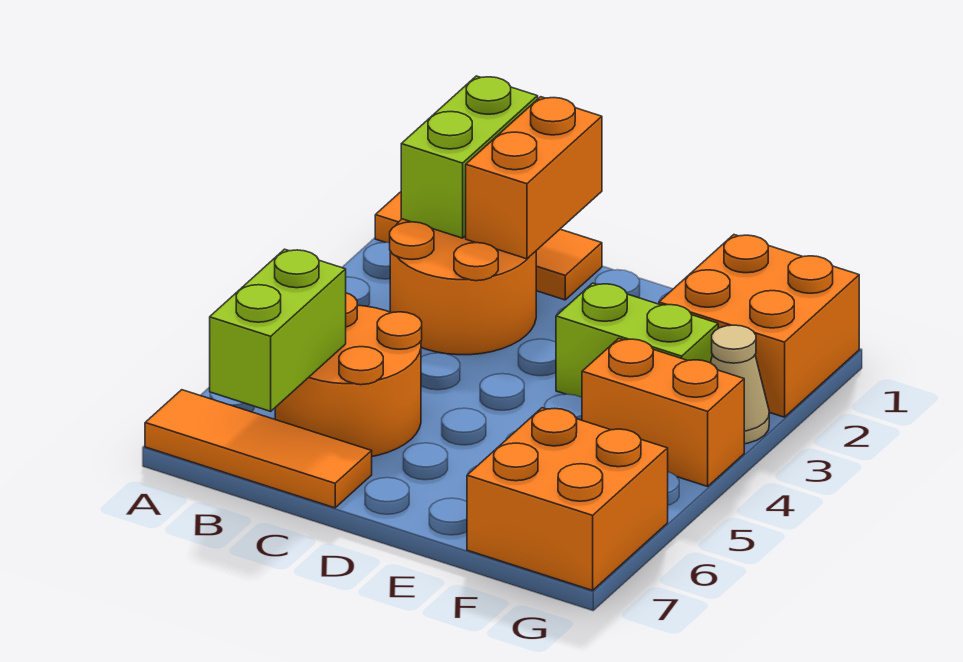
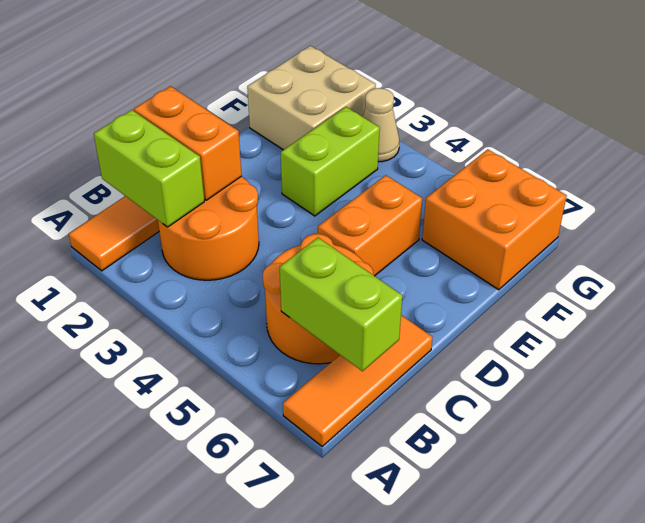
orange 2x2 brick [659,235,859,417] -> tan 2x2 brick [247,46,376,150]
orange 1x2 brick [582,338,744,486] -> orange 1x2 brick moved to [318,175,422,276]

